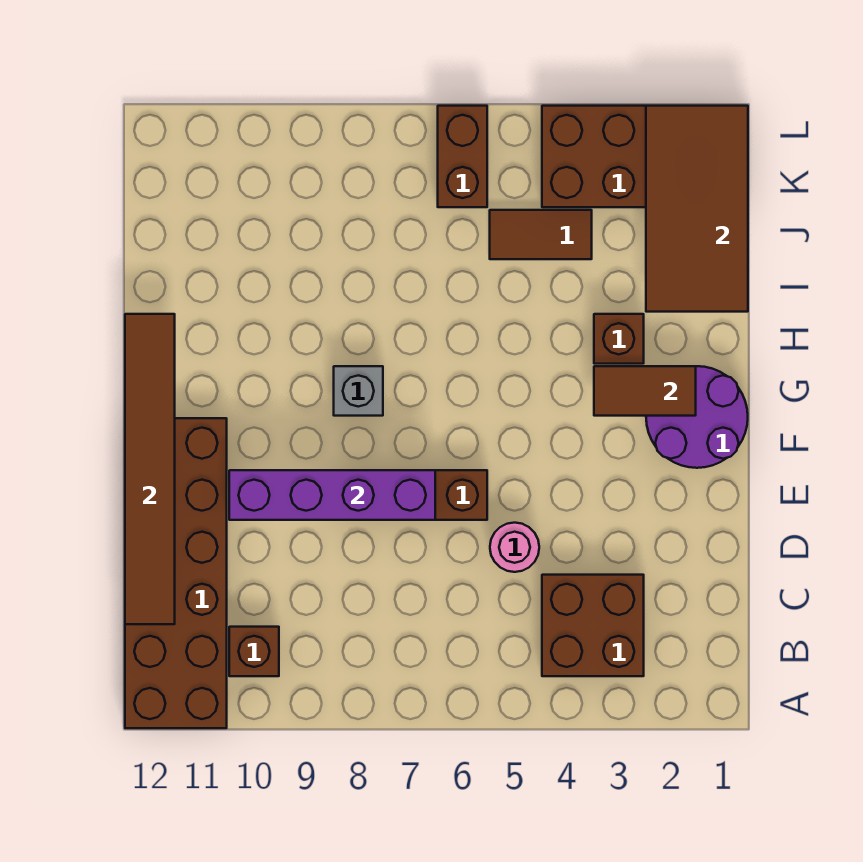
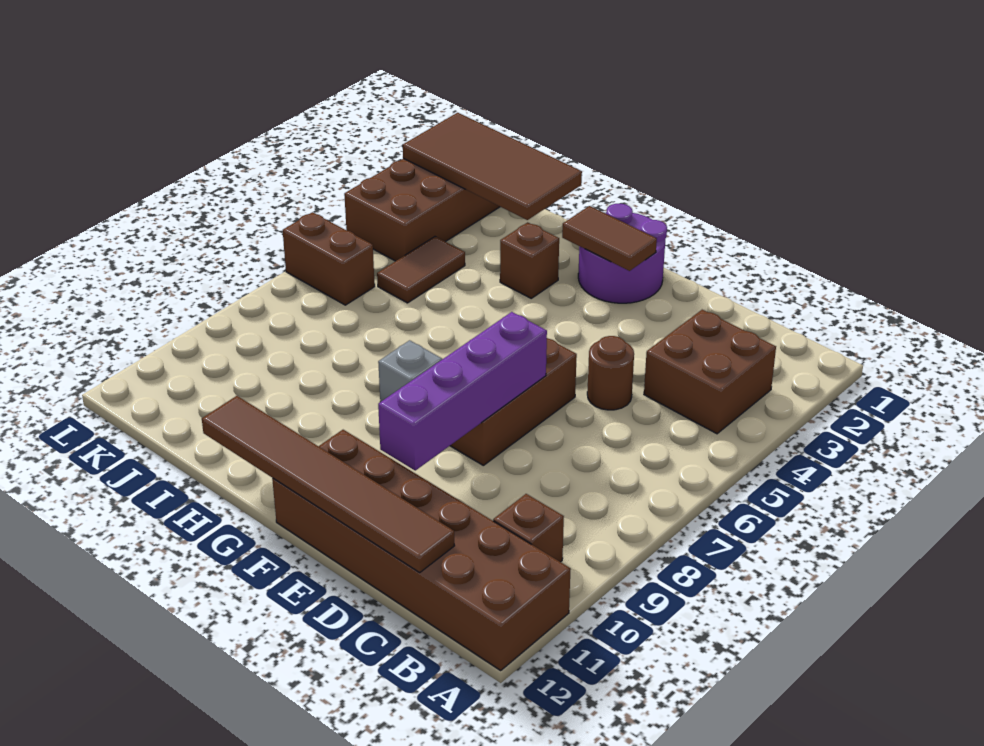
pink 1x1 round brick [490,523,539,572] -> brown 1x1 round brick [587,336,634,410]
brown 1x2 tile [594,366,696,416] -> brown 1x2 tile turned to [562,206,657,271]

